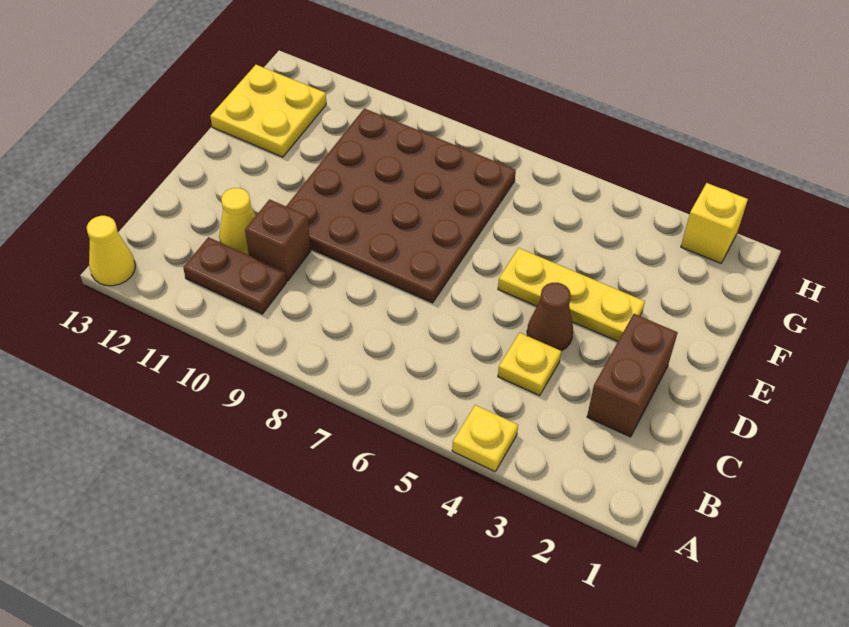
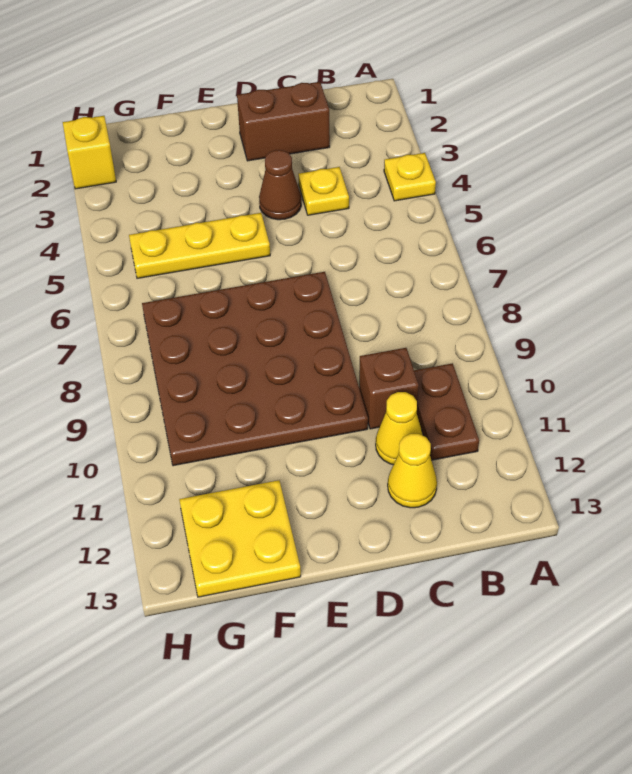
yellow 1x1 cone [87,216,135,286] -> yellow 1x1 cone moved to [388,434,437,508]
yellow 1x3 plate [498,248,645,341] -> yellow 1x3 plate turned to [129,213,270,278]

